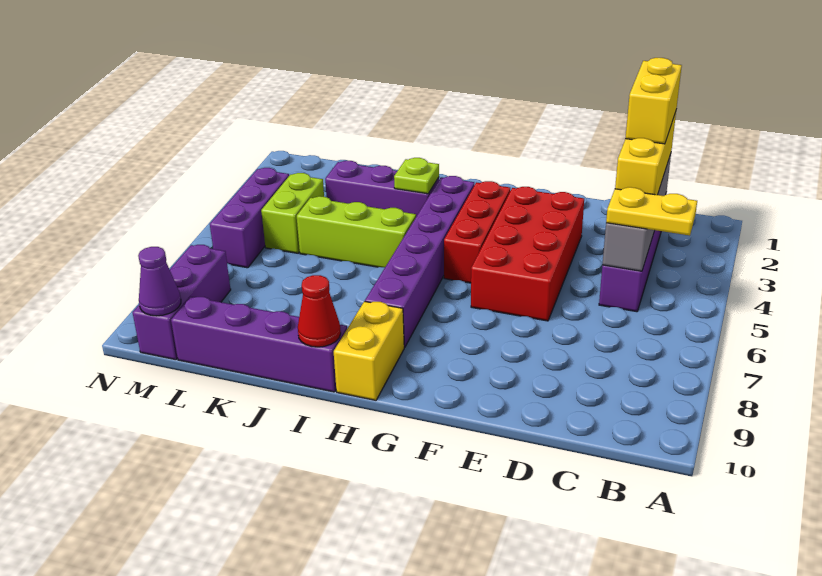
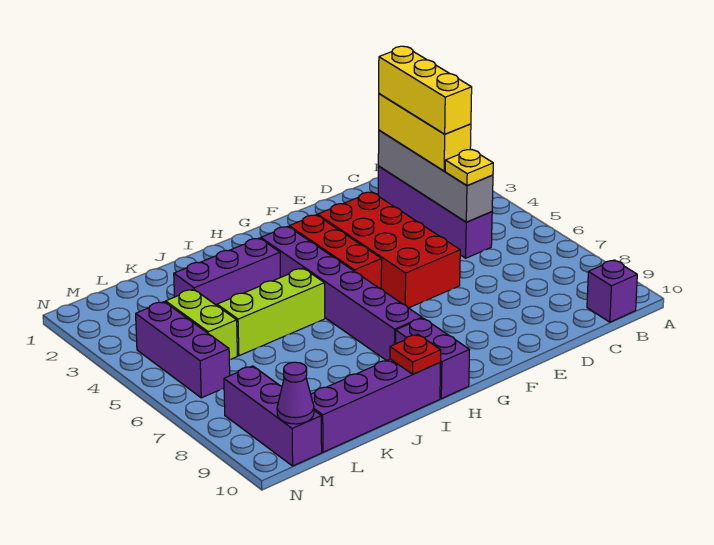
yellow 1x2 plate [606,187,697,236] -> yellow 1x1 plate [445,149,493,186]
none -> purple 1x1 brick [587,260,637,322]
yellow 1x2 brick [625,58,682,144] -> yellow 1x3 brick [379,46,472,134]
yellow 1x2 brick [334,301,404,400] -> purple 1x2 brick [396,318,470,399]
lime 1x1 plate [394,158,439,194] -> none
red 1x1 cone [298,275,341,347] -> red 1x1 plate [390,334,441,374]

